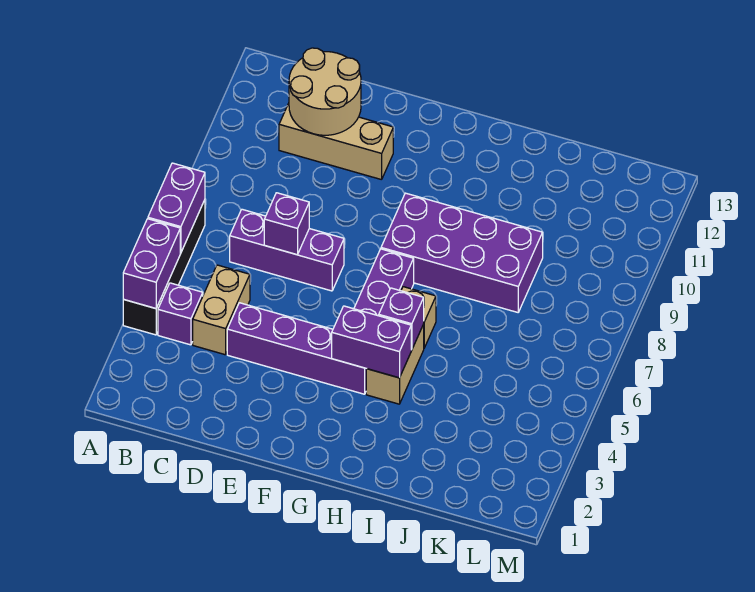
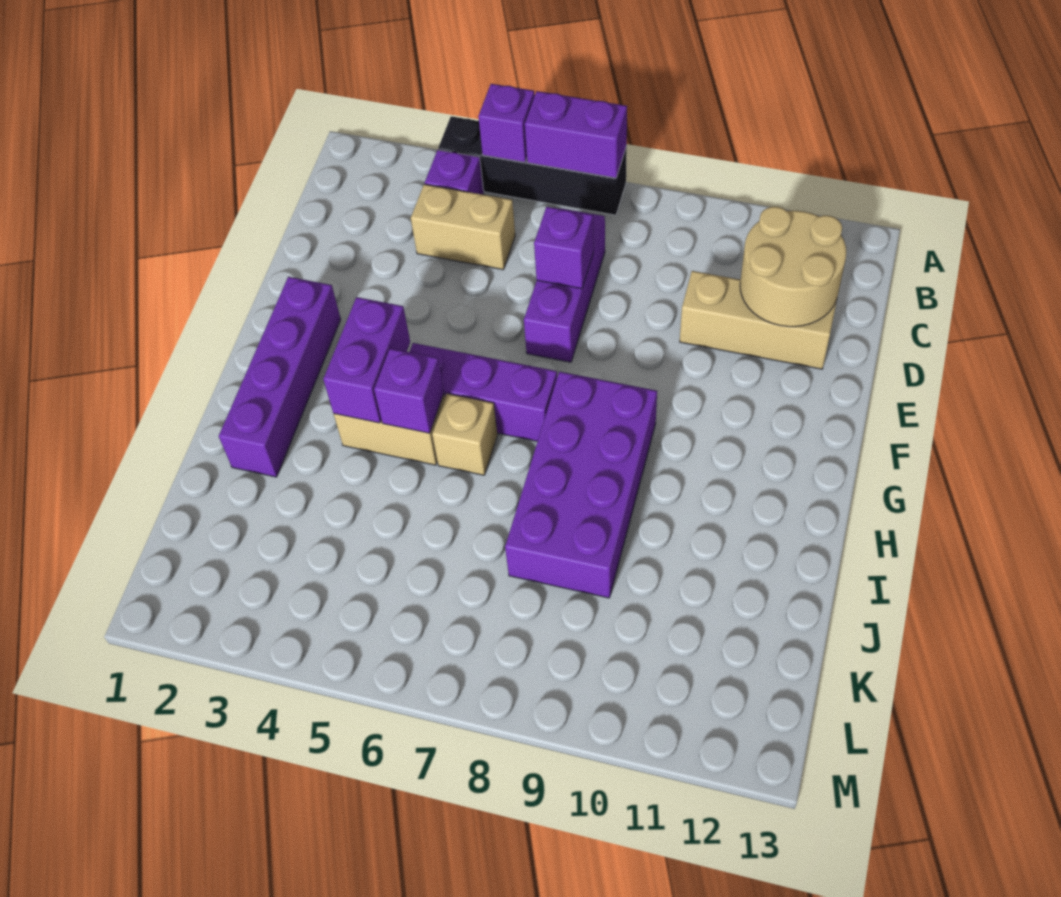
purple 1x2 brick [123,219,180,308] -> purple 1x1 brick [478,84,535,162]
tan 1x3 brick [279,103,393,180] -> tan 1x3 brick turned to [680,271,837,369]
purple 1x4 brick [227,303,366,394] -> purple 1x4 brick moved to [219,277,341,477]

